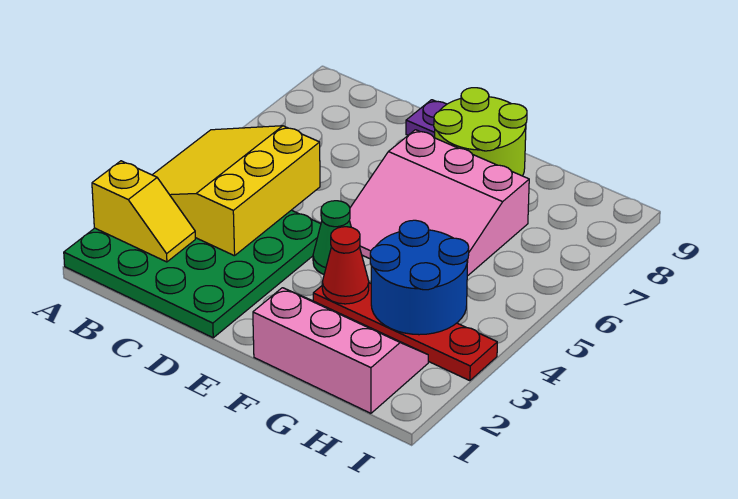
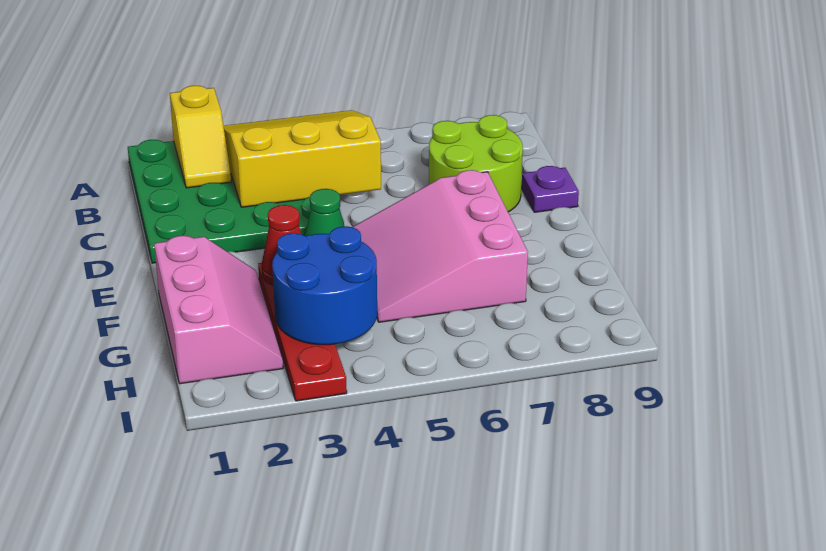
lime 2x2 round brick [434,88,527,176] -> lime 2x2 round brick moved to [429,115,523,212]

